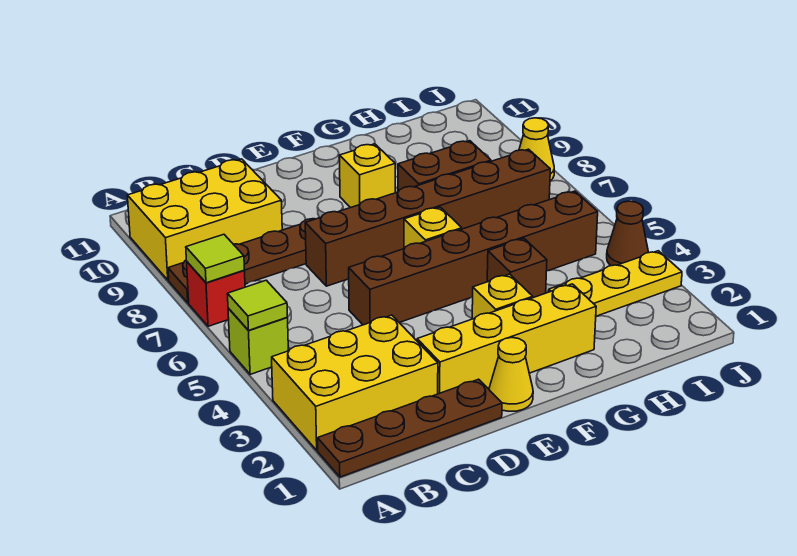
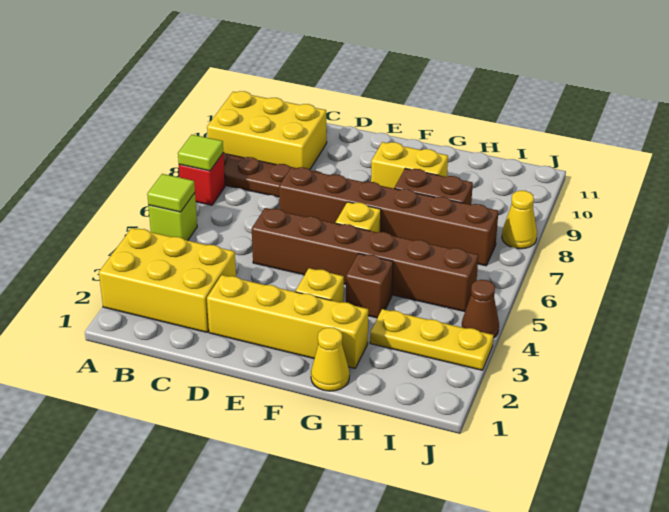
brown 1x4 plate [318,379,502,477] -> none
yellow 1x1 cone [489,338,533,411] -> yellow 1x1 cone moved to [311,328,350,391]
yellow 1x1 brick [339,144,395,208] -> yellow 1x2 brick [371,142,448,188]

